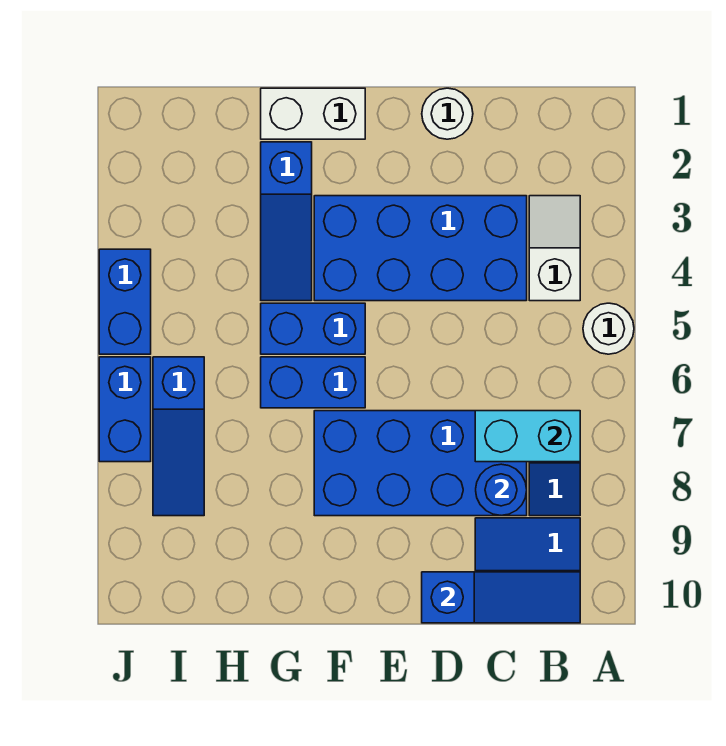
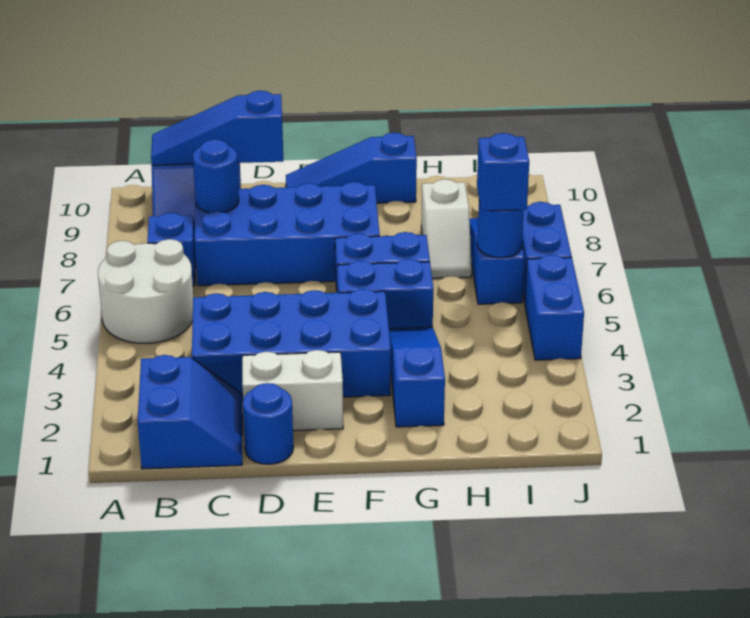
white 1x1 round brick [583,303,634,354] -> white 2x2 round brick [98,239,193,343]
none -> blue 2x2 slope [138,355,242,469]
white 1x2 slope [529,196,580,301] -> white 1x2 slope moved to [421,179,472,278]
cyan 1x2 brick [475,411,580,462] -> none
white 1x1 round brick [422,88,473,139] -> blue 1x1 round brick [243,383,293,464]
none -> blue 1x3 slope [286,133,417,203]
white 1x2 brick [261,88,365,139] -> white 1x2 brick moved to [242,350,343,431]
none -> blue 1x1 round brick [477,201,524,258]
none -> blue 1x1 brick [477,133,529,211]

